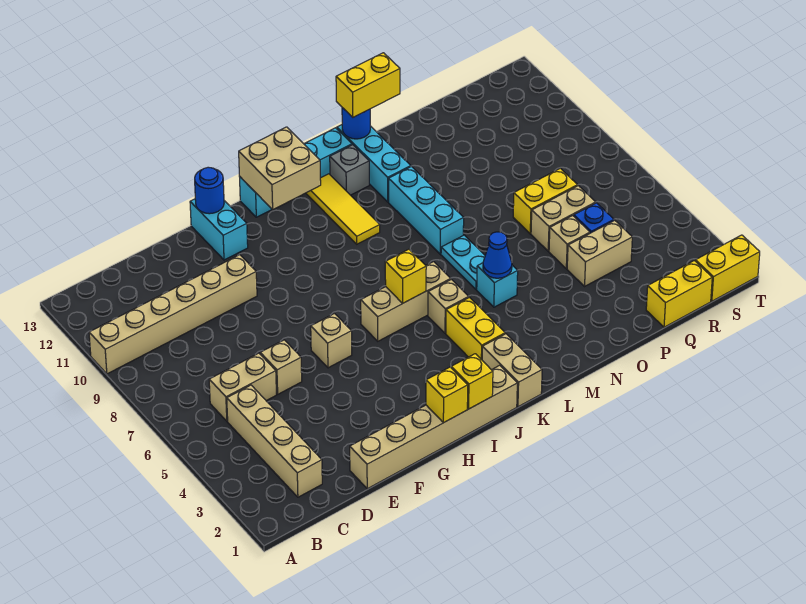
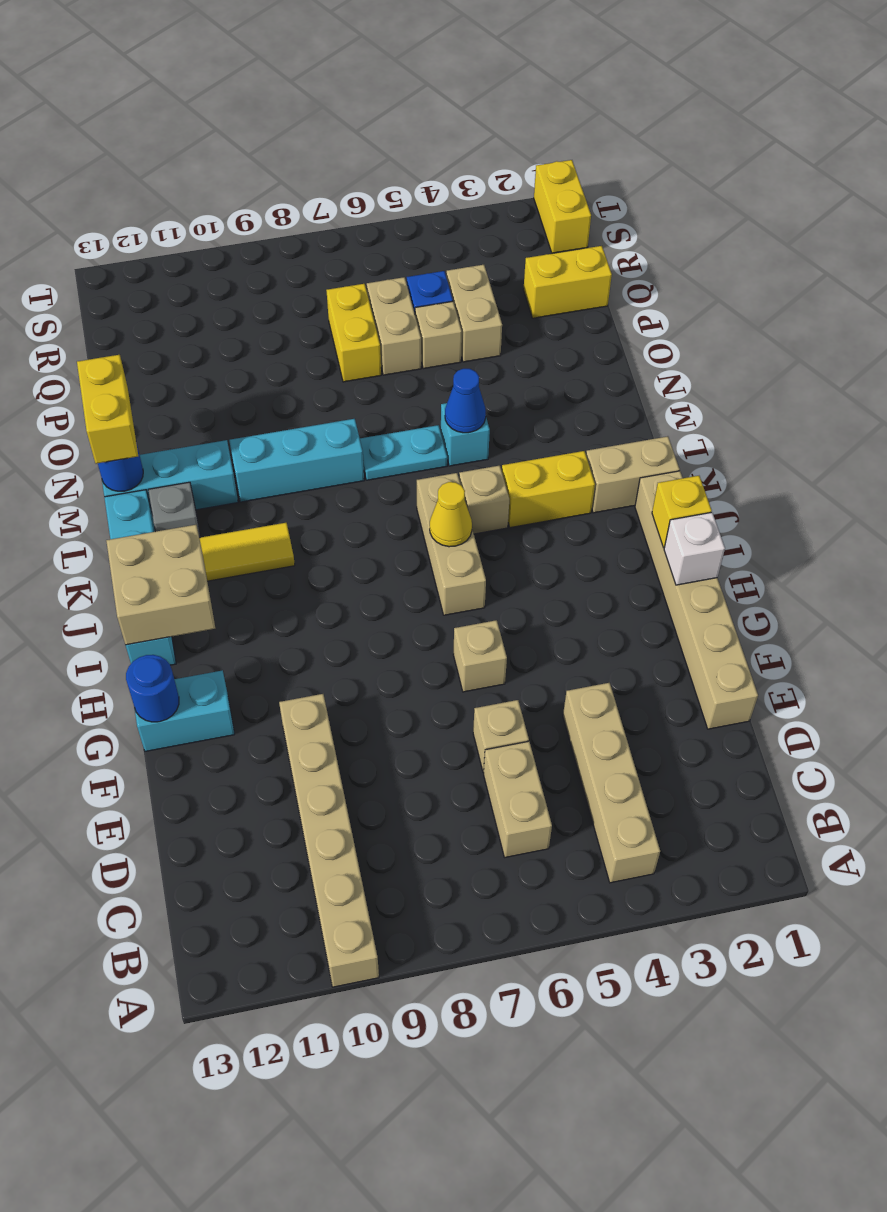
tan 1x4 brick [227,385,322,497] -> tan 1x4 brick turned to [563,683,660,883]
yellow 1x1 brick [426,367,468,423] -> white 1x1 brick [664,512,725,585]
yellow 1x1 brick [385,249,426,304] -> yellow 1x1 cone [430,482,472,547]
yellow 1x2 brick [646,261,712,327] -> yellow 1x2 brick turned to [523,246,612,318]

